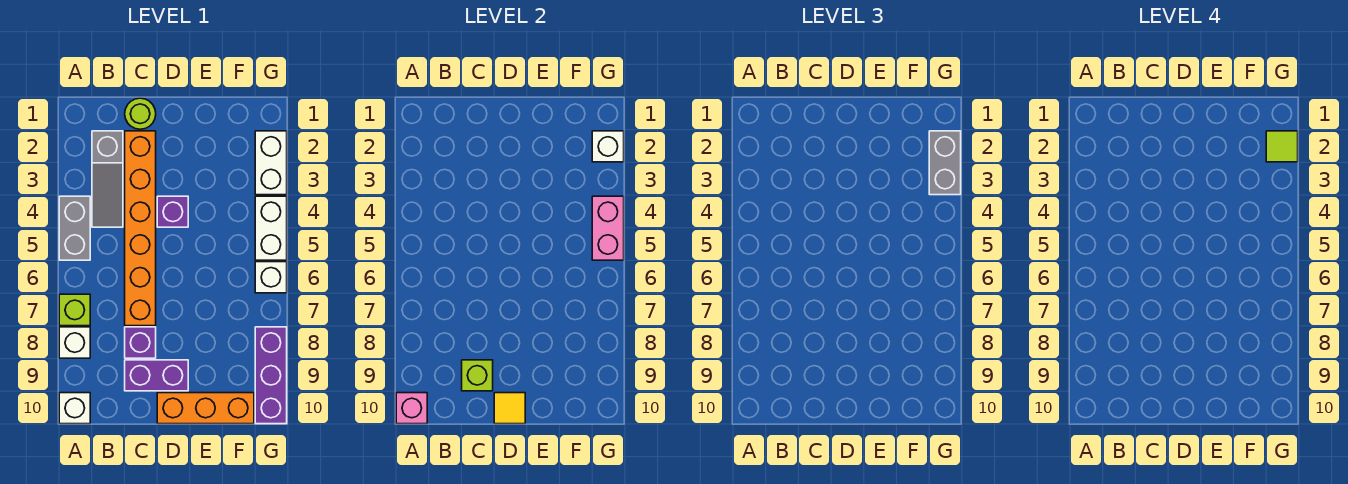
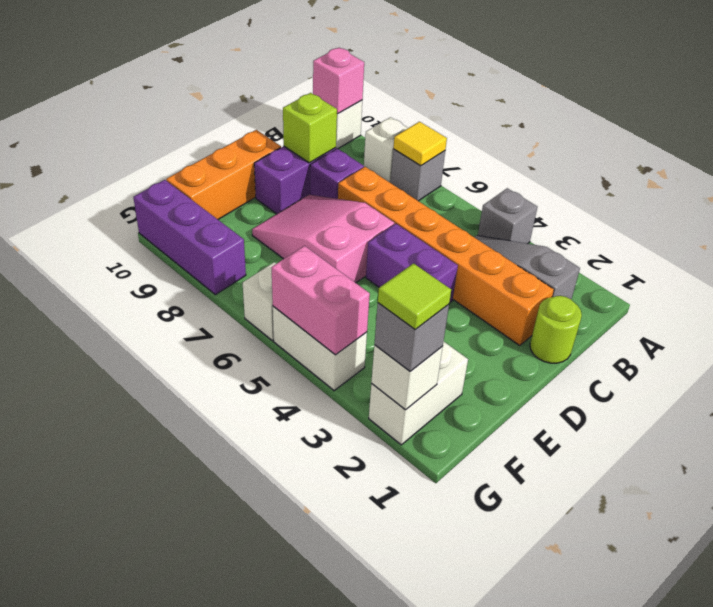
grey 1x2 brick [59,196,90,260] -> grey 1x1 brick [478,188,537,244]
lime 1x1 brick [59,294,90,326] -> grey 1x1 brick [391,149,445,201]
purple 1x1 brick [157,196,188,227] -> purple 1x2 brick [366,224,458,303]
none -> pink 2x3 slope [252,195,394,283]
yellow 1x1 tile [494,393,525,424] -> yellow 1x1 tile moved to [393,122,447,166]
white 1x2 brick [255,131,287,195] -> white 1x2 brick turned to [369,341,468,445]
grey 1x2 brick [929,131,961,195] -> grey 1x1 brick [374,303,449,371]

